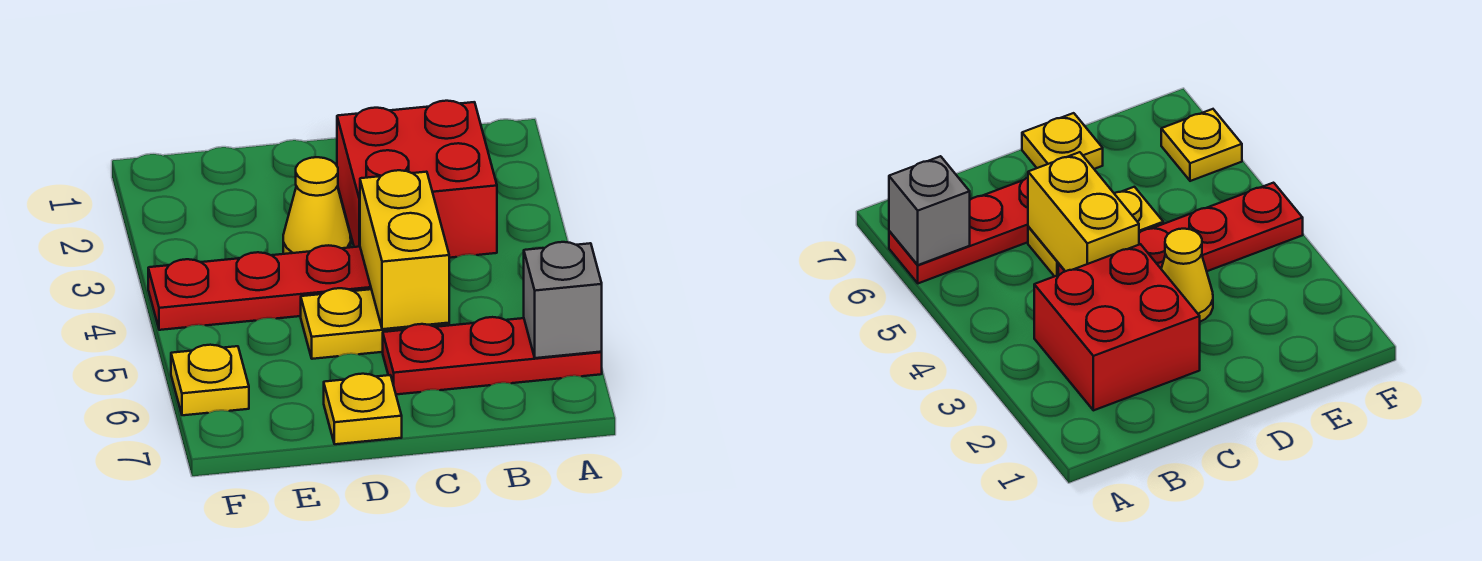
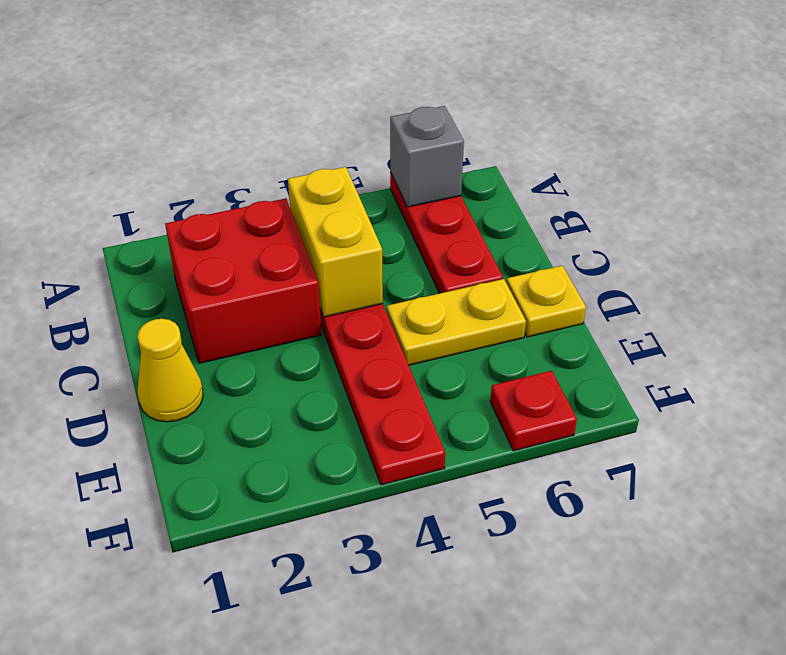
yellow 1x2 brick [360,170,449,329] -> yellow 1x2 brick turned to [288,167,383,317]
yellow 1x2 plate [301,288,449,359] -> yellow 1x2 plate turned to [387,279,526,365]
yellow 1x1 cone [283,157,351,254] -> yellow 1x1 cone moved to [137,319,203,422]
yellow 1x1 plate [171,345,249,415] -> red 1x1 plate [490,371,577,451]

